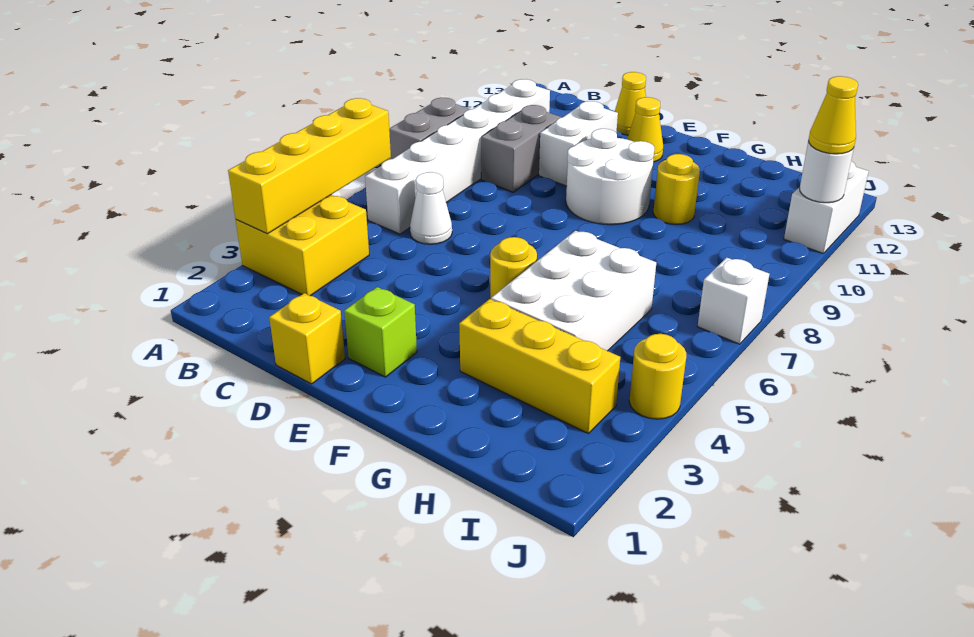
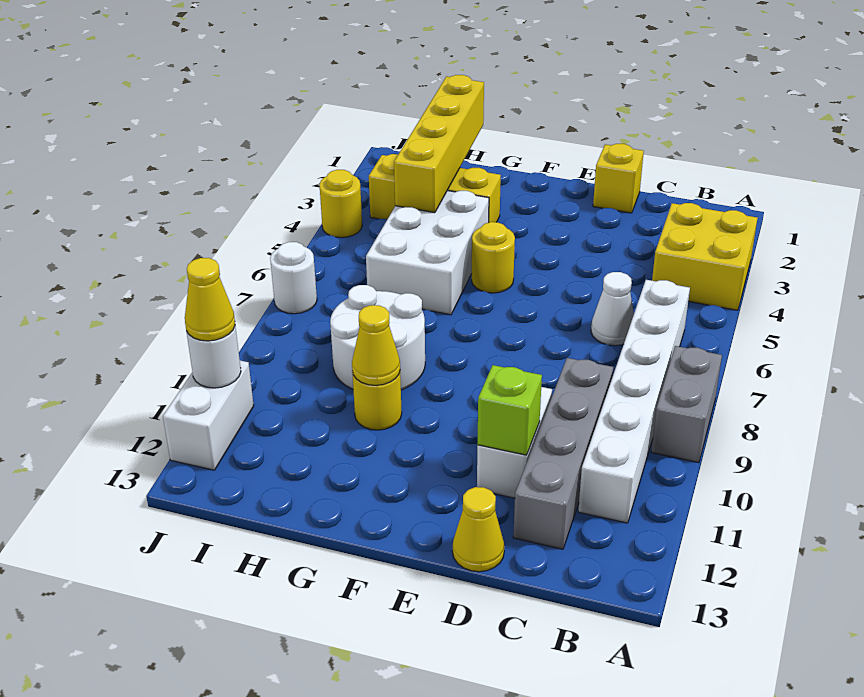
yellow 1x4 brick [228,98,391,234] -> yellow 1x4 brick moved to [394,75,484,213]
grey 1x2 brick [481,105,561,192] -> grey 1x4 brick [513,358,613,549]
lime 1x1 brick [344,287,417,377] -> lime 1x1 brick moved to [477,365,542,455]
white 2x2 round brick [566,129,654,225] -> white 2x2 round brick moved to [330,285,425,390]
yellow 1x1 cone [627,97,663,162] -> yellow 1x1 cone moved to [352,305,400,385]
white 1x1 brick [698,257,769,344] -> white 1x1 round brick [270,242,317,314]

